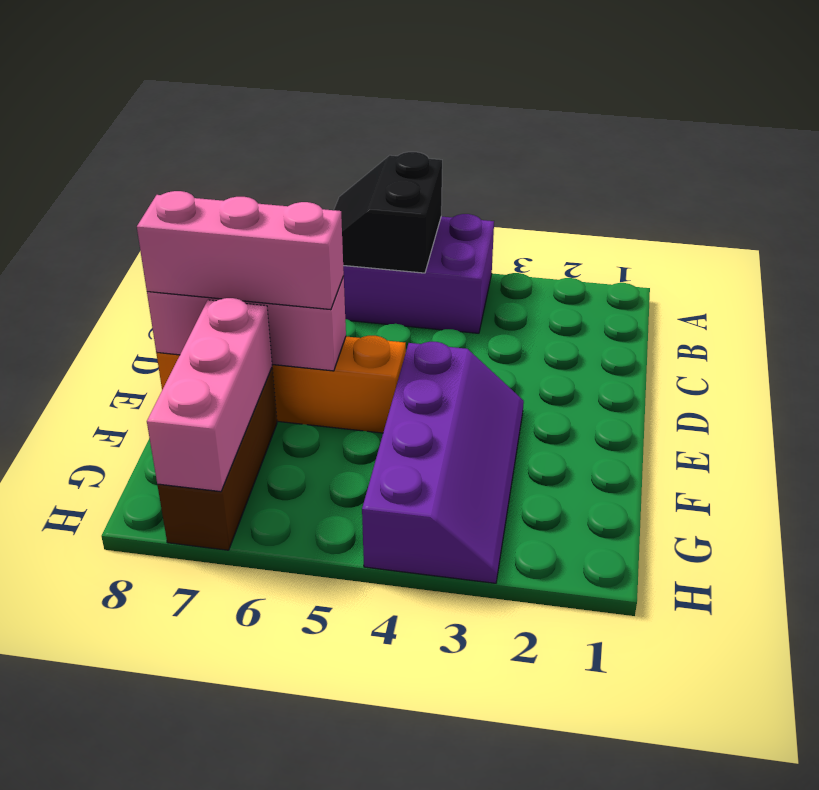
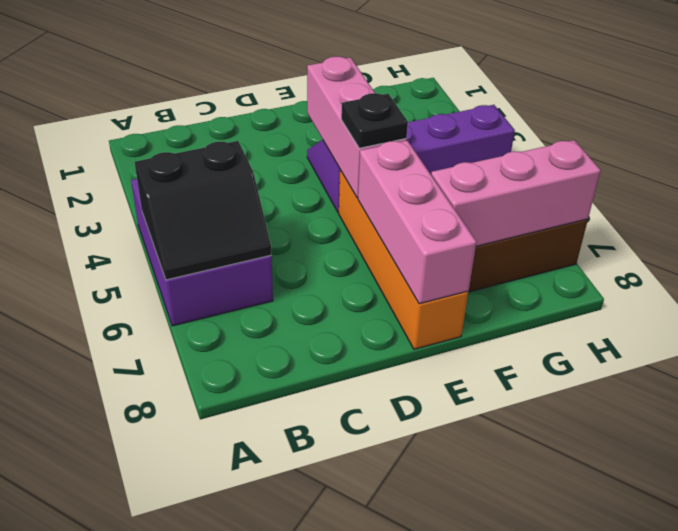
none -> black 1x1 plate [341,93,408,148]
pink 1x3 brick [137,191,344,310] -> pink 1x3 brick moved to [307,57,406,198]

